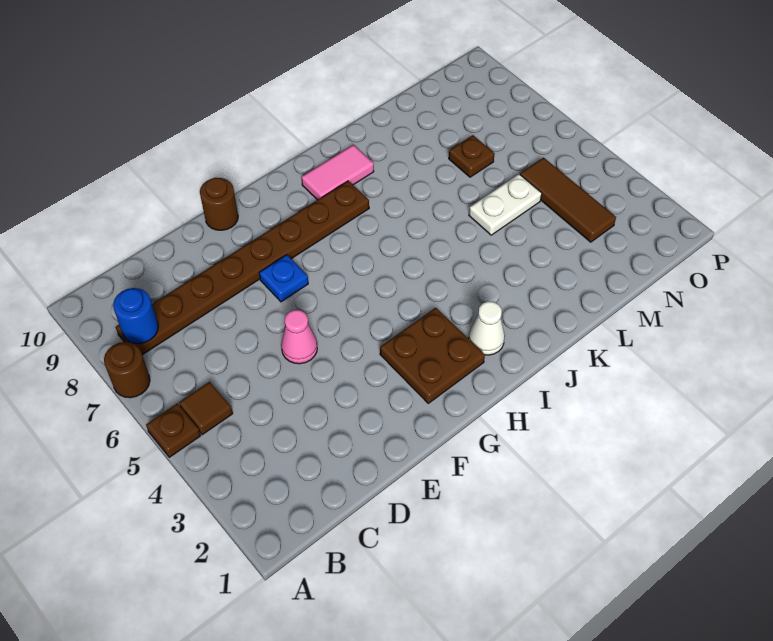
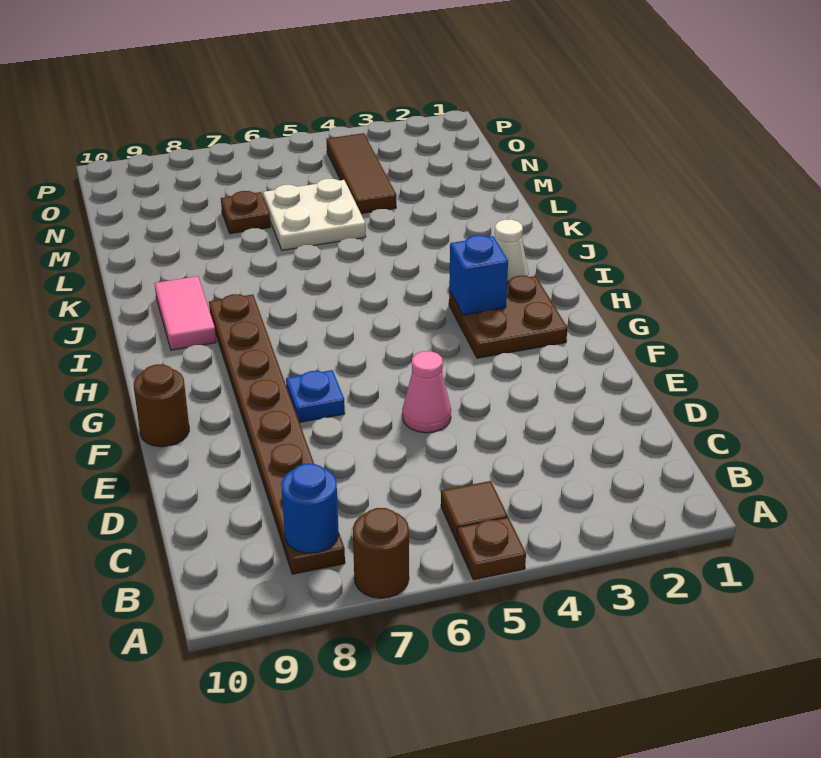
none -> blue 1x1 brick [449,235,508,315]
white 1x2 plate [469,174,542,235] -> white 2x2 plate [263,179,366,250]
brown 1x3 tile [520,158,616,242] -> brown 1x3 tile turned to [326,133,396,214]

